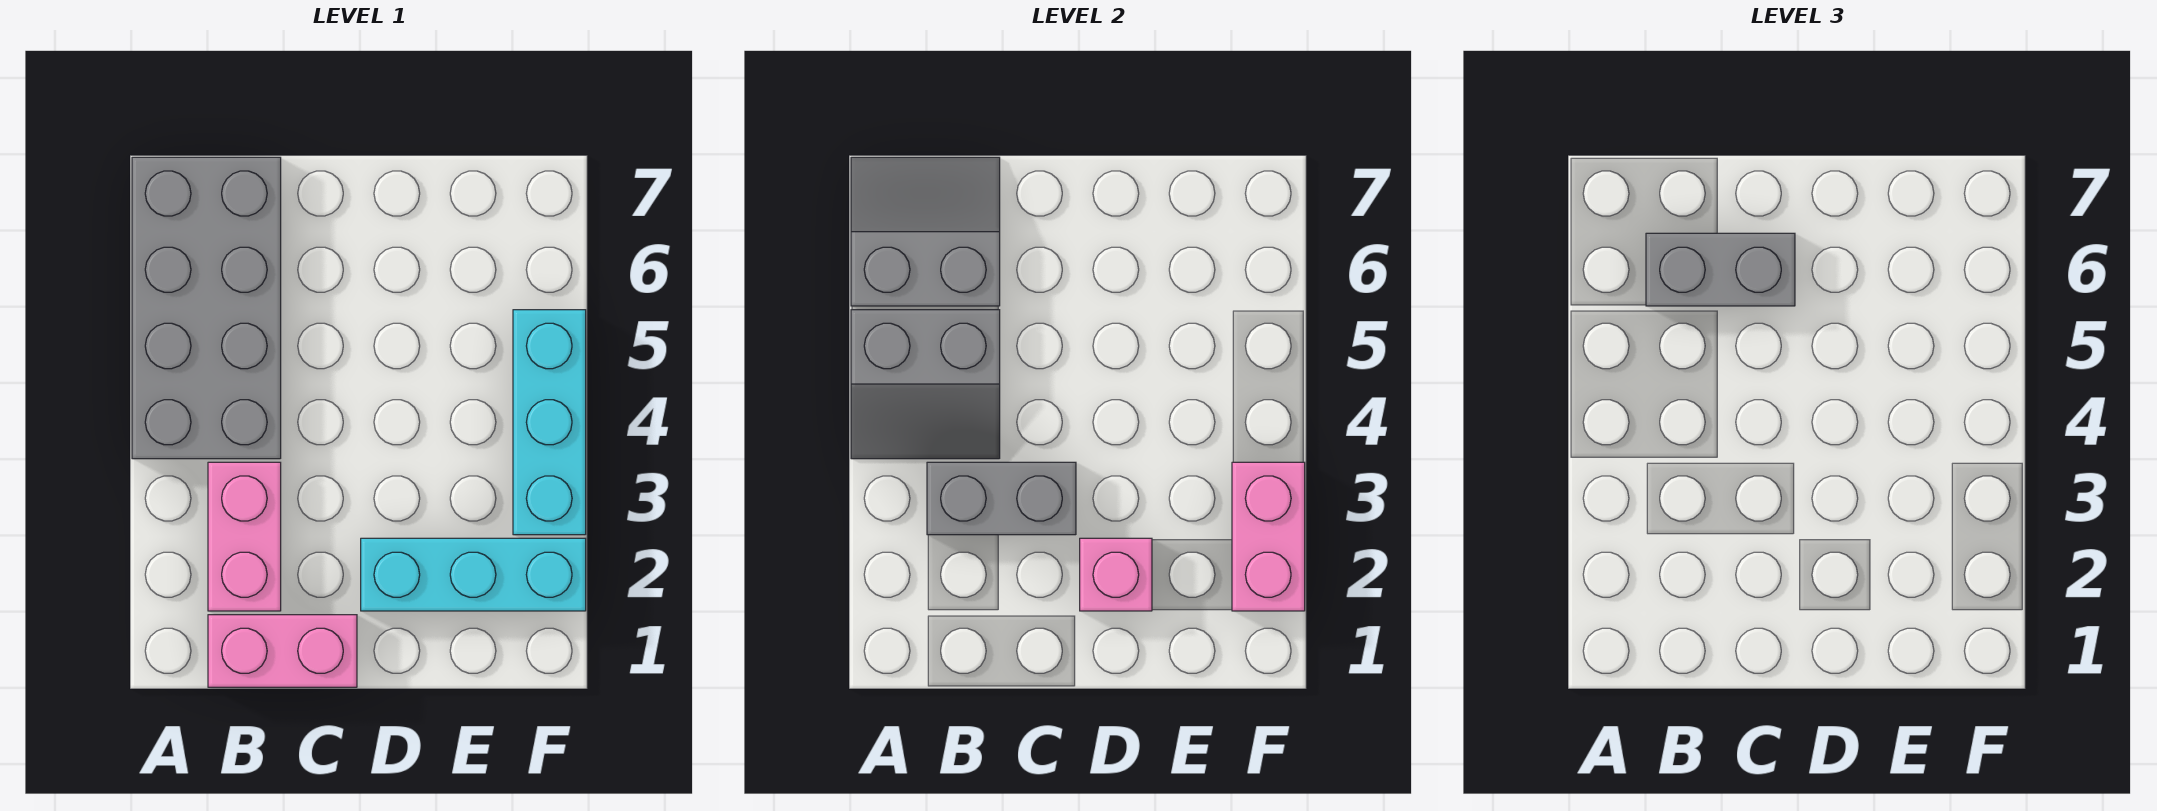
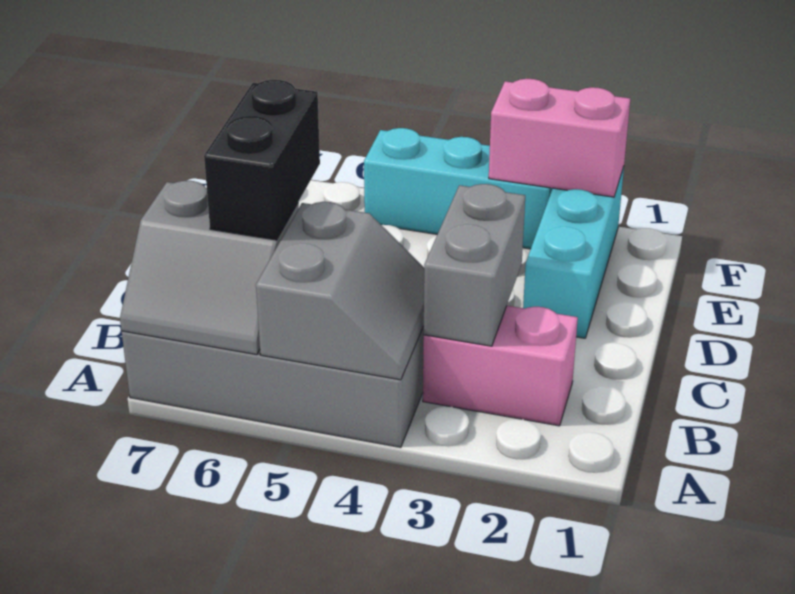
grey 2x2 slope [851,157,1000,306] -> grey 2x2 slope turned to [120,181,299,355]
pink 1x2 brick [208,615,357,687] -> none
grey 1x2 brick [1646,233,1795,306] -> black 1x2 brick [204,80,320,240]
pink 1x1 brick [1080,538,1152,611] -> none

